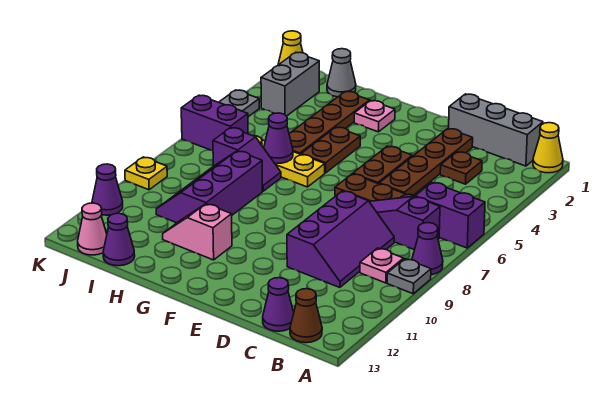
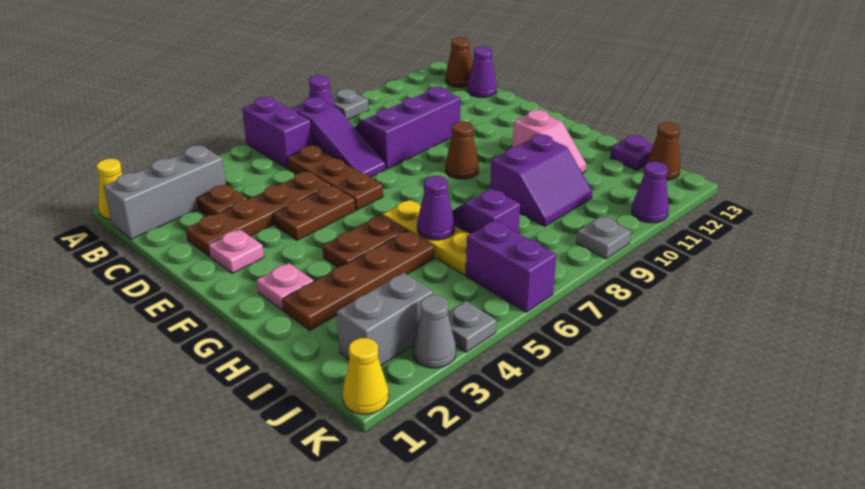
grey 1x3 brick [449,94,543,166] -> grey 1x3 brick turned to [104,146,226,239]
pink 1x1 plate [360,248,403,283] -> pink 1x1 plate moved to [208,229,264,273]
none -> brown 1x1 cone [445,121,479,179]
purple 2x3 slope [156,151,262,223] -> purple 2x2 slope [490,134,592,226]
grey 1x1 cone [327,49,356,97] -> grey 1x1 cone moved to [413,295,456,368]
purple 1x1 cone [103,213,135,266] -> purple 1x1 plate [610,135,653,170]
pink 1x1 cone [78,203,107,255] -> brown 1x1 cone [647,123,680,180]
yellow 1x1 plate [125,157,167,190] -> grey 1x1 plate [576,216,631,259]

